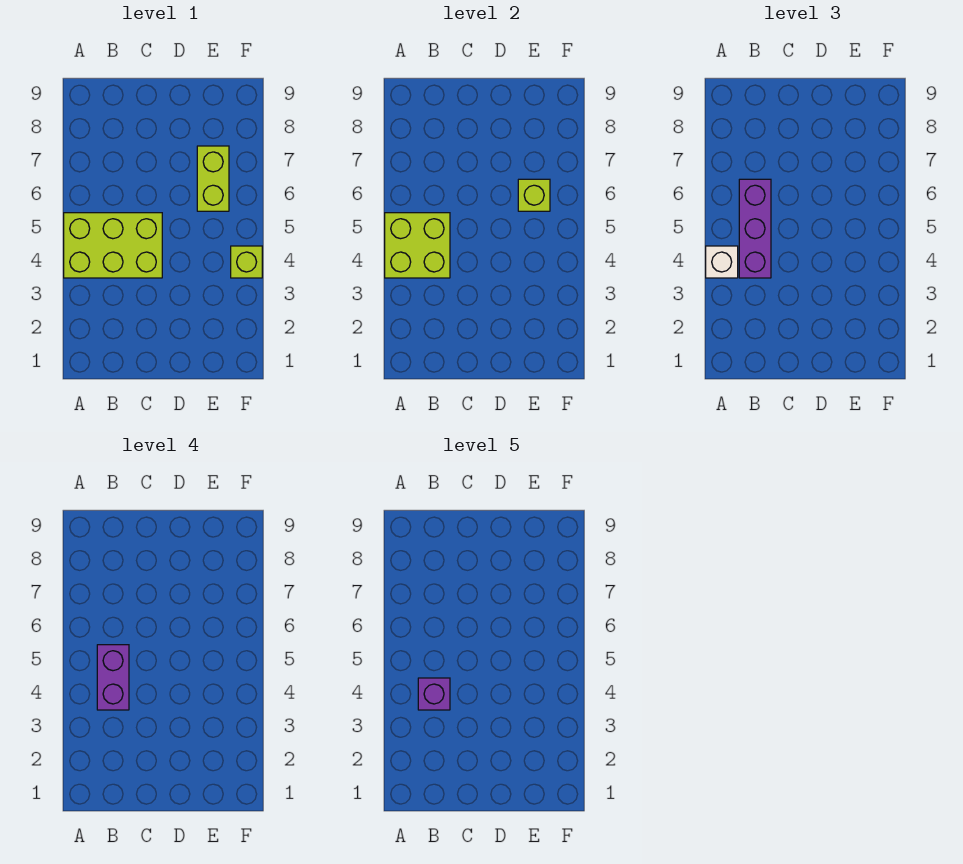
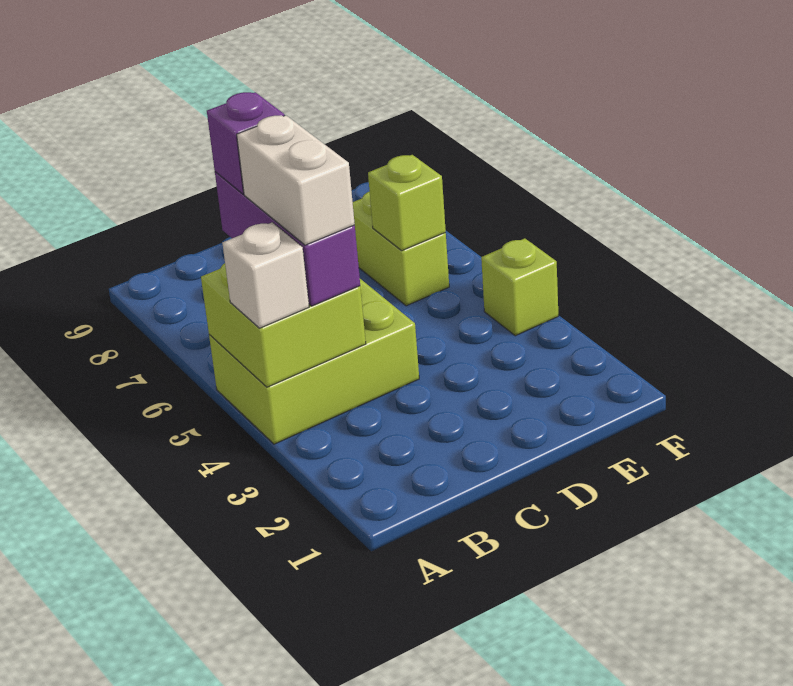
purple 1x2 brick [97,645,129,710] -> white 1x2 brick [237,115,355,245]
purple 1x1 brick [418,678,450,710] -> purple 1x1 brick moved to [207,92,285,194]

